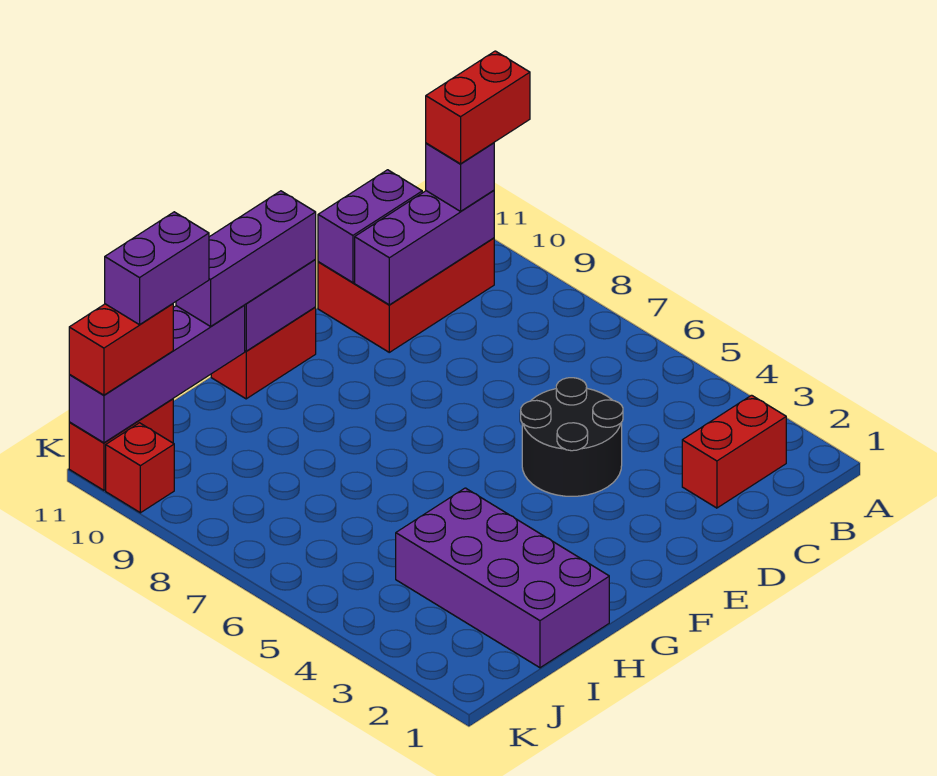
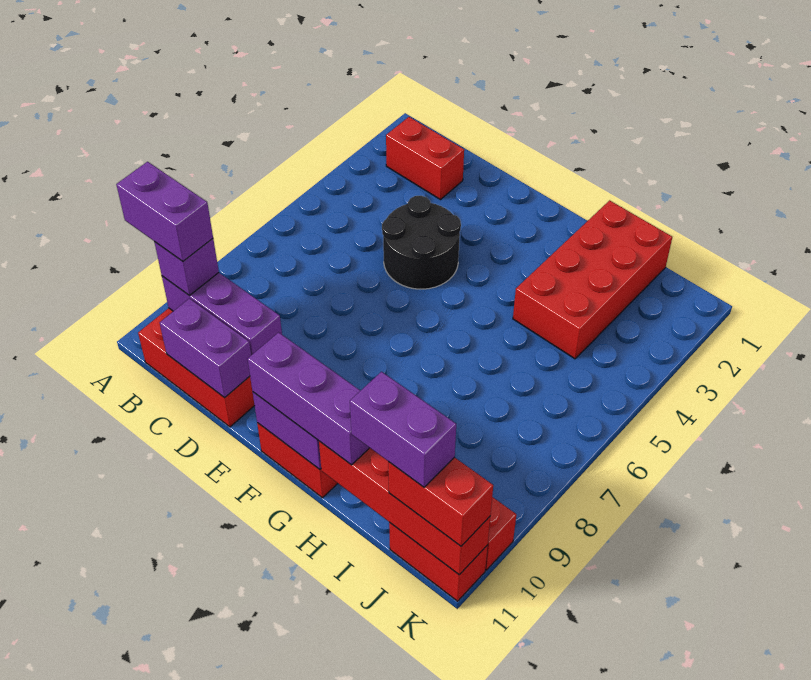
red 1x2 brick [426,51,530,164] -> purple 1x2 brick [116,162,213,261]
purple 2x4 brick [396,488,609,668] -> red 2x4 brick [513,200,672,359]
purple 1x4 brick [69,306,245,443] -> red 1x4 brick [319,441,490,575]

